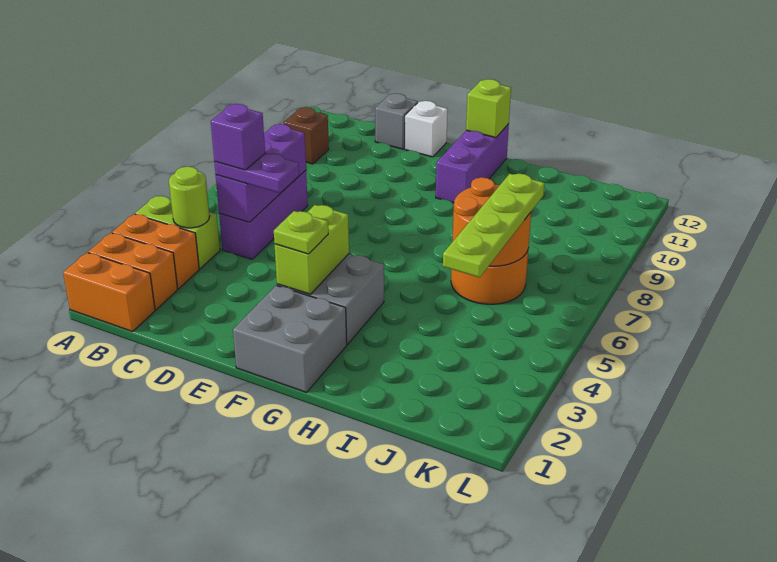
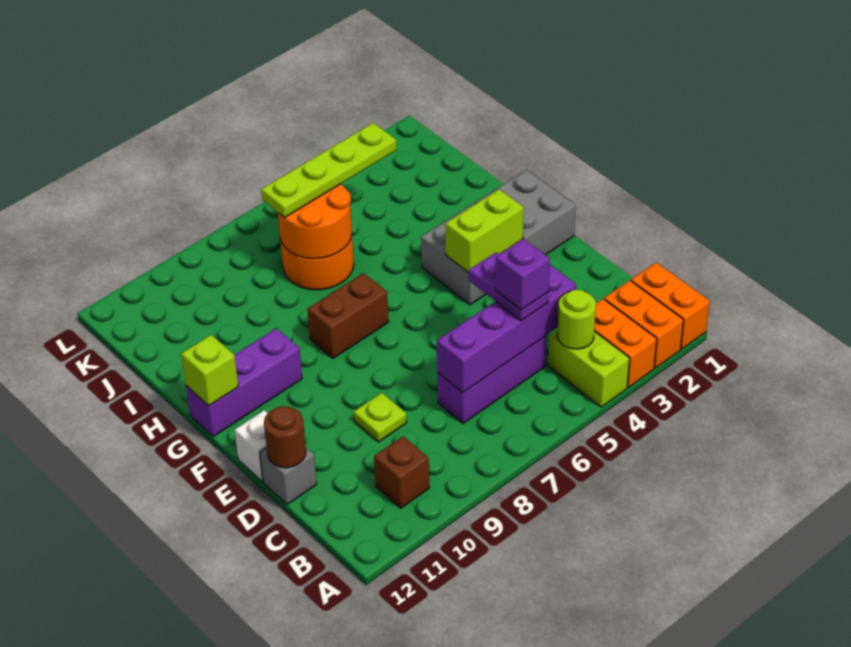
purple 1x3 brick [216,124,306,222] -> purple 1x4 brick [437,265,576,393]
none -> brown 1x1 round brick [264,406,306,468]
lime 1x1 plate [274,211,328,254] -> lime 1x1 plate moved to [354,393,407,442]
none -> brown 1x2 brick [307,273,389,358]

